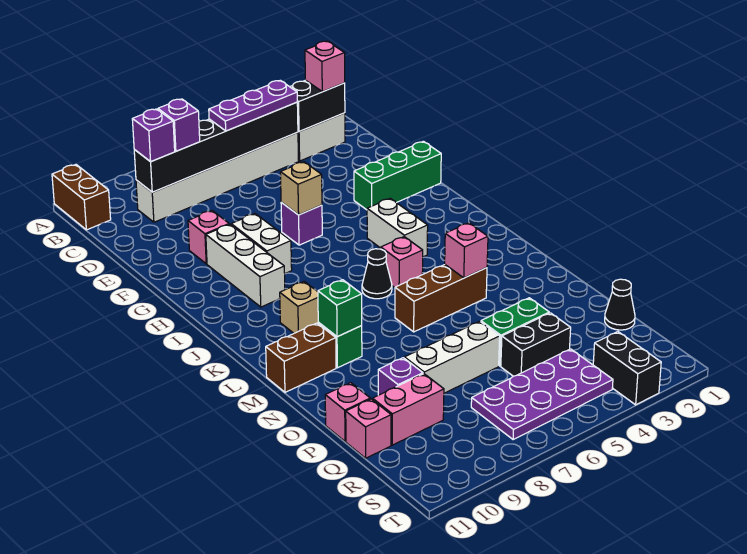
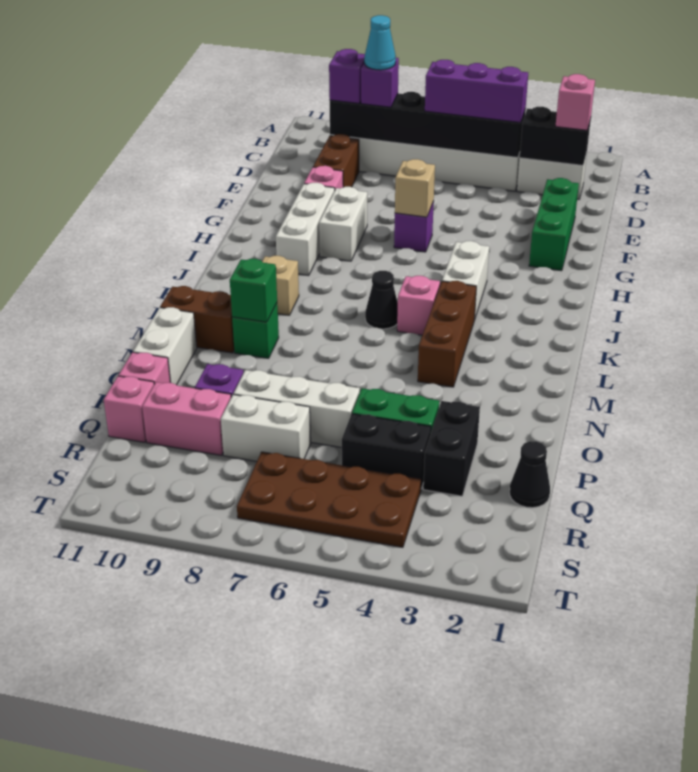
brown 1x2 brick [52,165,111,230] -> brown 1x2 brick moved to [313,134,359,187]
purple 1x3 plate [209,80,297,131] -> purple 1x3 brick [425,60,528,122]
none -> cyan 1x1 cone [364,15,396,70]
green 1x3 brick [354,141,441,210] -> green 1x3 brick turned to [529,178,579,271]
brown 1x3 brick [395,265,487,332] -> brown 1x3 brick turned to [418,281,476,387]
pink 1x1 brick [445,223,488,278] -> none
none -> white 1x2 brick [133,307,197,385]
none -> white 1x2 brick [221,395,311,461]
purple 2x4 plate [471,349,613,440] -> brown 2x4 plate [237,452,421,547]
black 1x2 brick [593,332,661,405] -> black 1x2 brick moved to [423,401,480,496]

